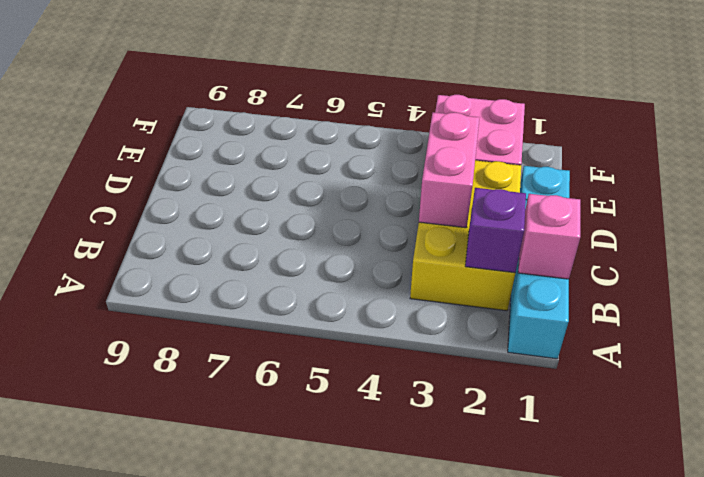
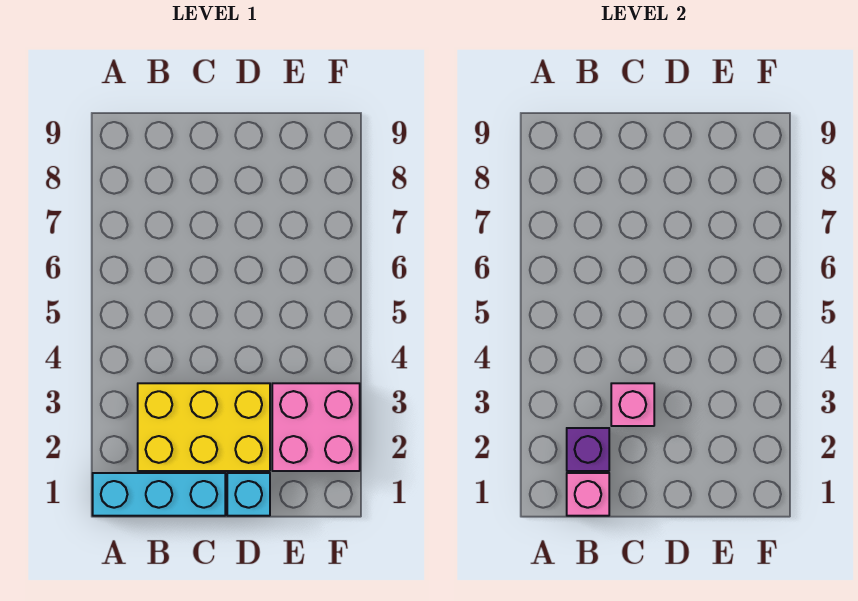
pink 1x2 brick [419,112,479,228] -> pink 1x1 brick [611,383,654,426]

